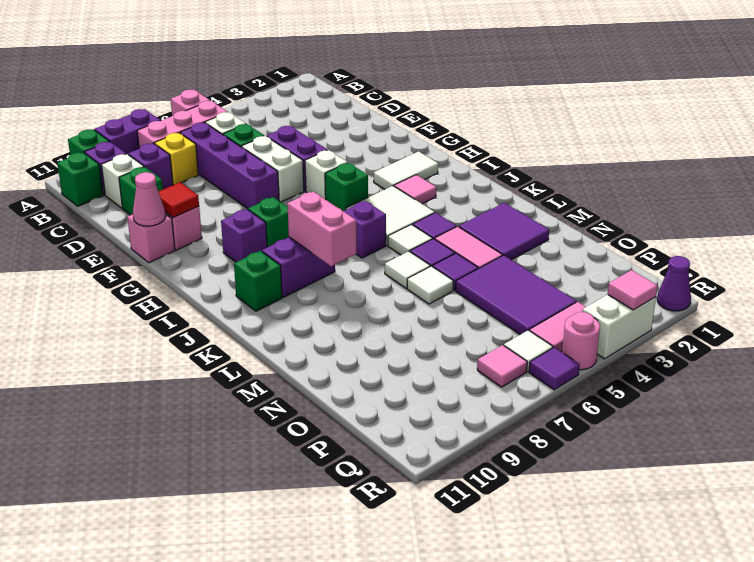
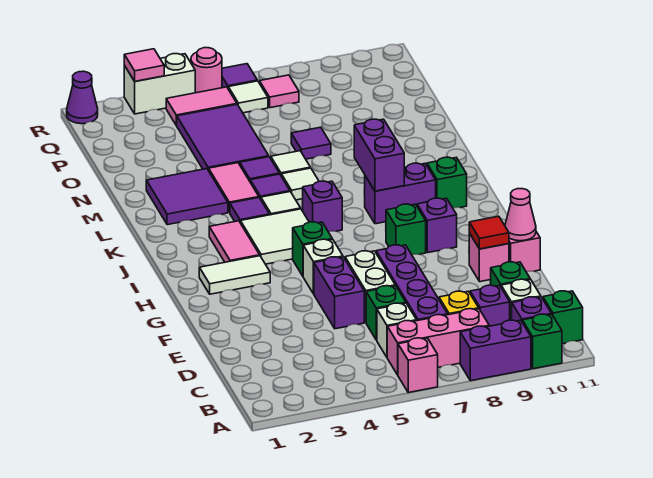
pink 1x1 tile [394,175,436,204] -> pink 1x2 tile [209,221,260,262]
pink 1x2 brick [287,192,356,266] -> purple 1x2 brick [354,119,404,191]
none -> purple 1x1 tile [291,127,331,159]

